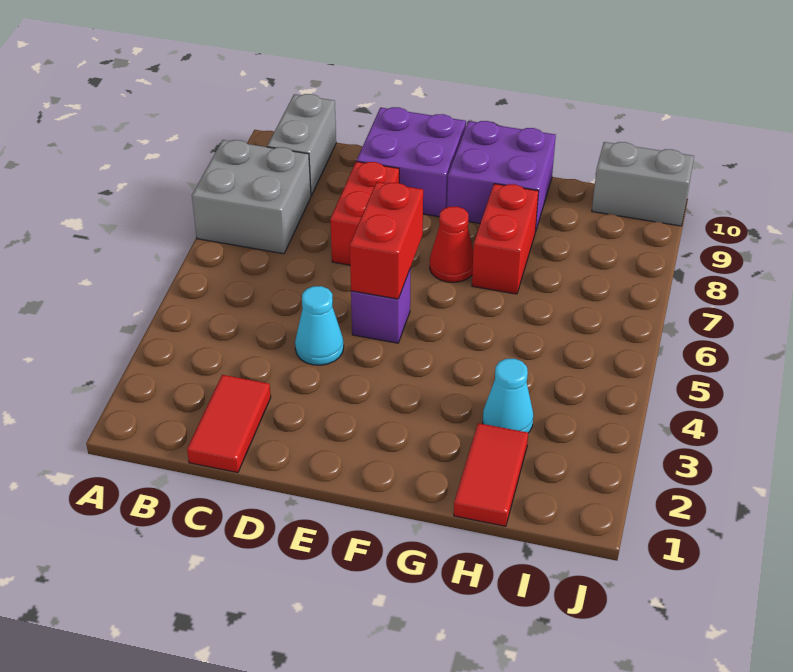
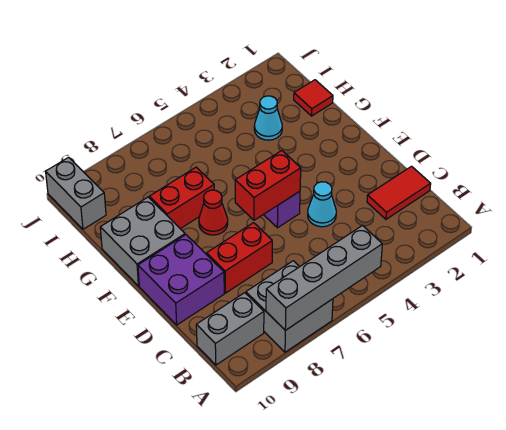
none -> grey 1x4 brick [266,226,382,330]
purple 2x2 brick [447,121,556,232] -> grey 2x2 brick [100,197,185,286]
red 1x2 tile [454,423,528,526] -> red 1x1 tile [294,80,333,116]

